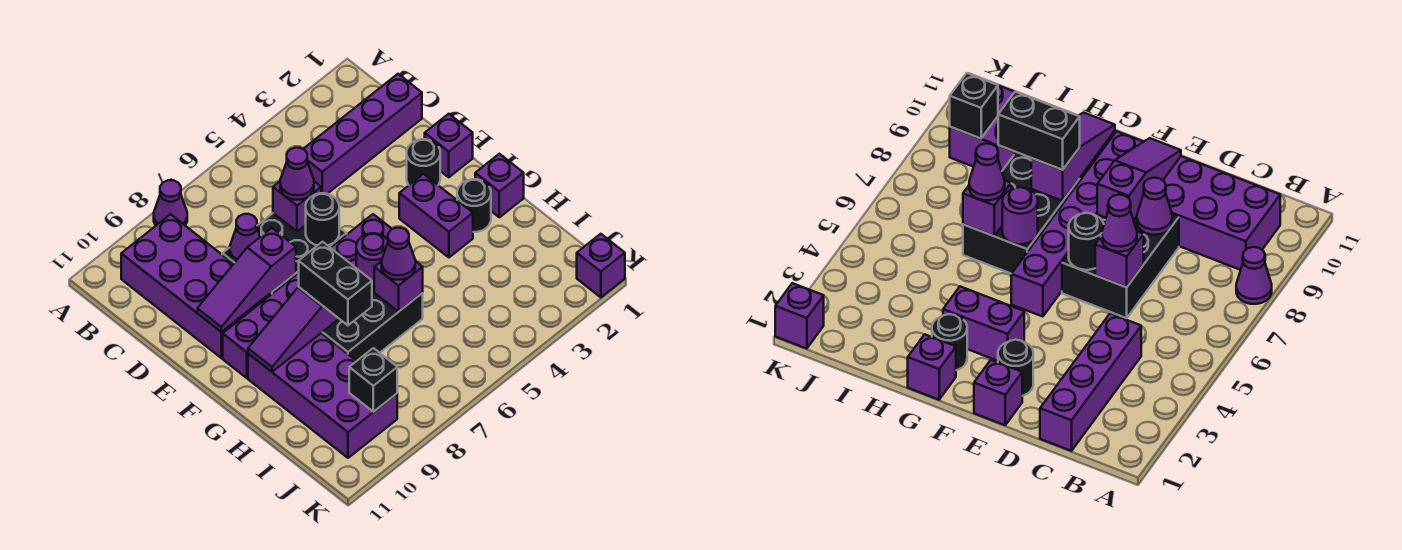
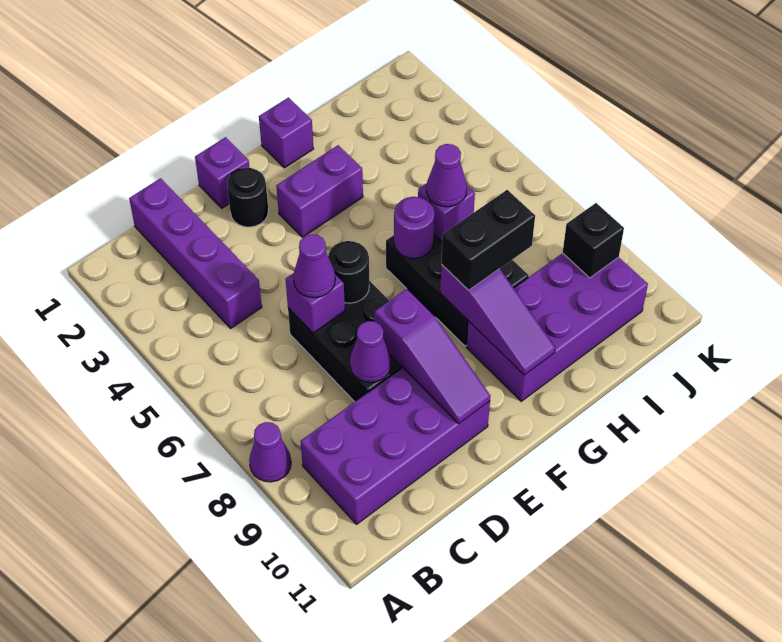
purple 1x6 brick [223,214,392,378] -> none
black 1x1 round brick [457,179,491,232] -> none
purple 1x1 brick [577,234,625,297] -> none

